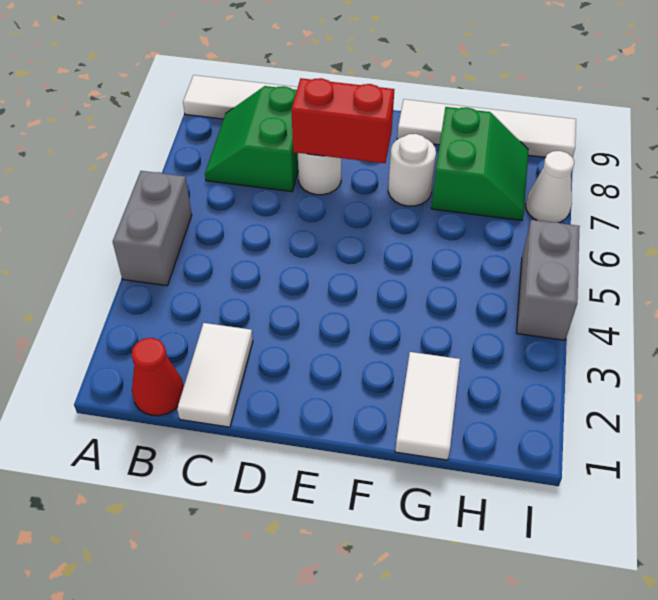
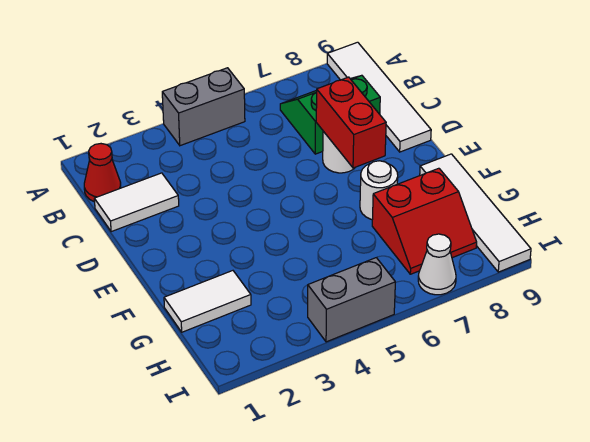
green 2x2 slope [431,107,528,220] -> red 2x2 slope [372,168,477,274]

